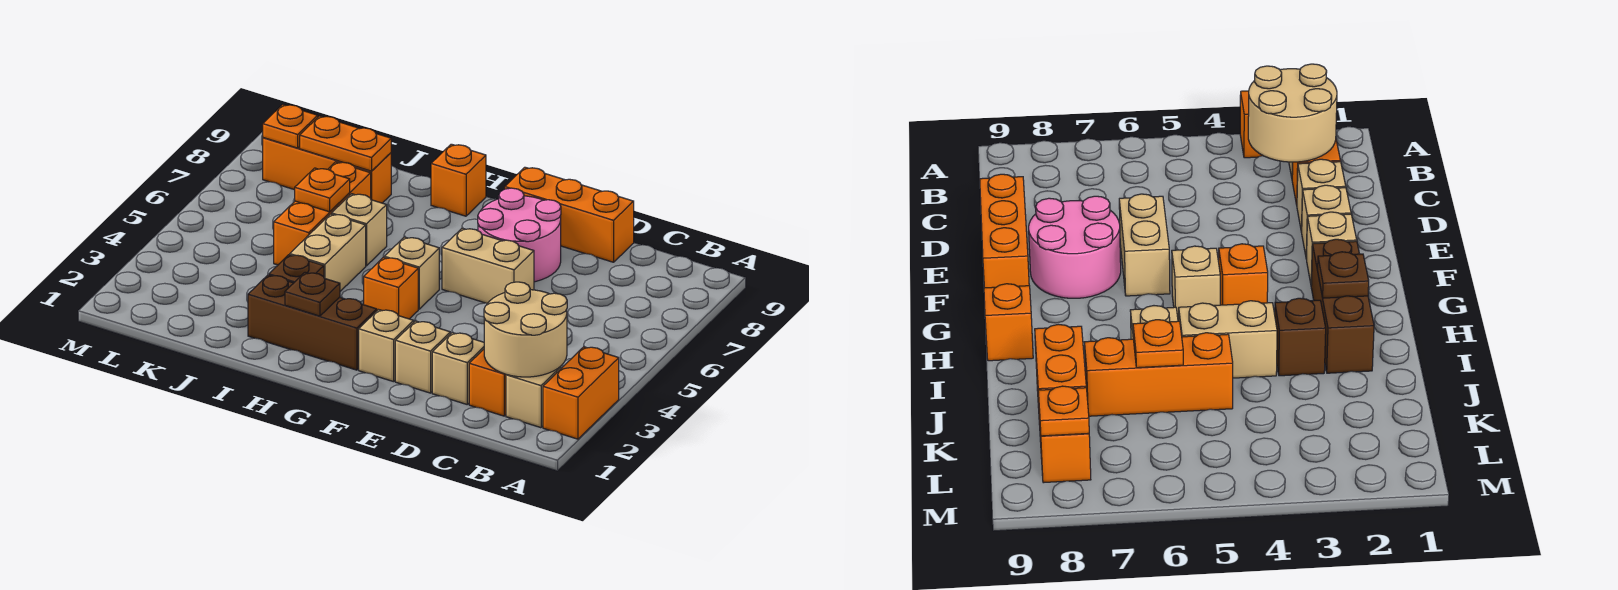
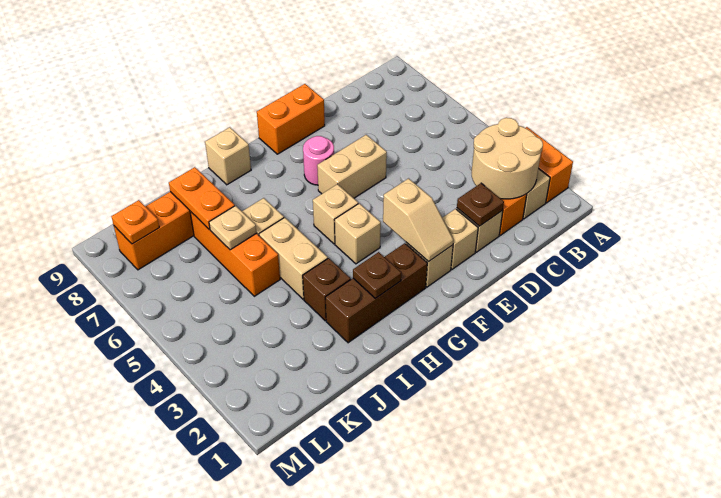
none -> brown 1x1 plate [457,183,504,226]
orange 1x3 brick [505,167,634,262] -> orange 1x2 brick [257,84,325,154]
pink 2x2 round brick [478,188,561,282] -> pink 1x1 round brick [303,136,334,185]
none -> tan 1x2 slope [383,179,454,262]
orange 1x1 brick [364,257,418,319] -> tan 1x1 brick [335,203,381,264]
orange 1x1 brick [431,144,486,216] -> tan 1x1 brick [205,127,251,185]
orange 1x1 plate [295,168,350,212] -> tan 1x1 plate [209,206,257,250]
orange 1x2 plate [300,116,391,171] -> orange 1x2 plate turned to [169,167,235,229]

